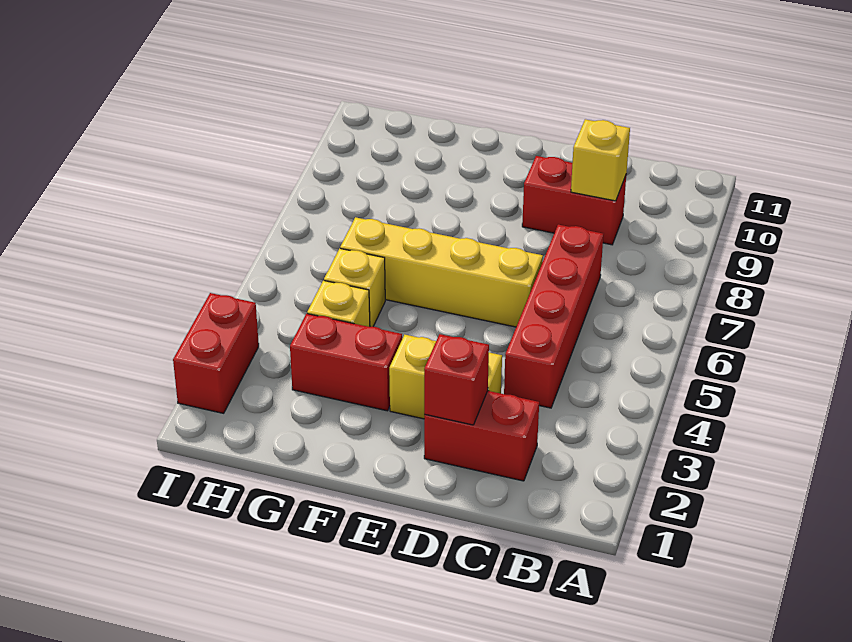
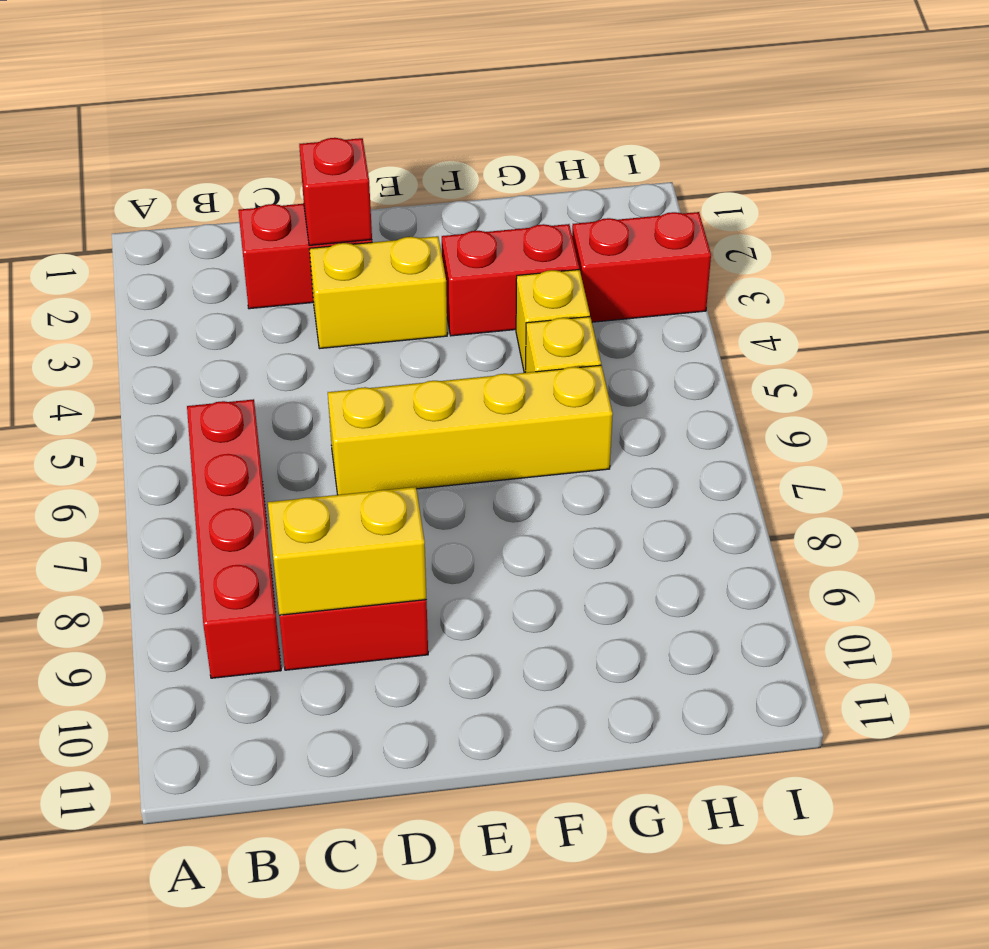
red 1x4 brick [504,225,603,408] -> red 1x4 brick moved to [187,399,281,678]
yellow 1x1 brick [571,119,630,201] -> yellow 1x2 brick [268,487,427,615]
red 1x2 brick [173,293,259,413] -> red 1x2 brick turned to [572,212,711,322]

